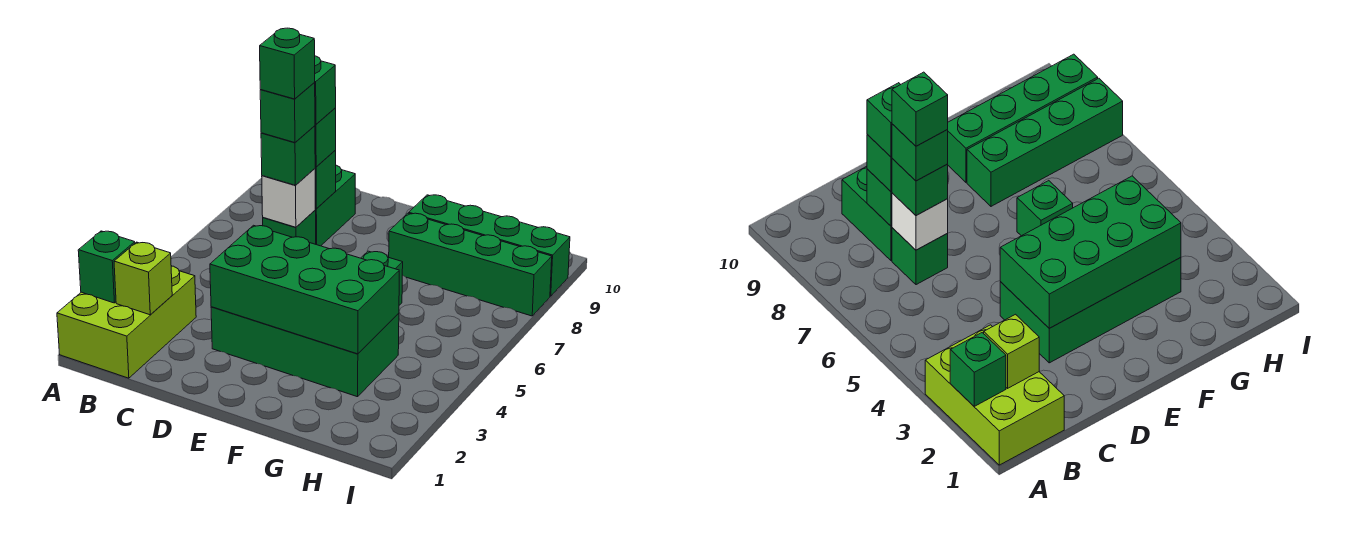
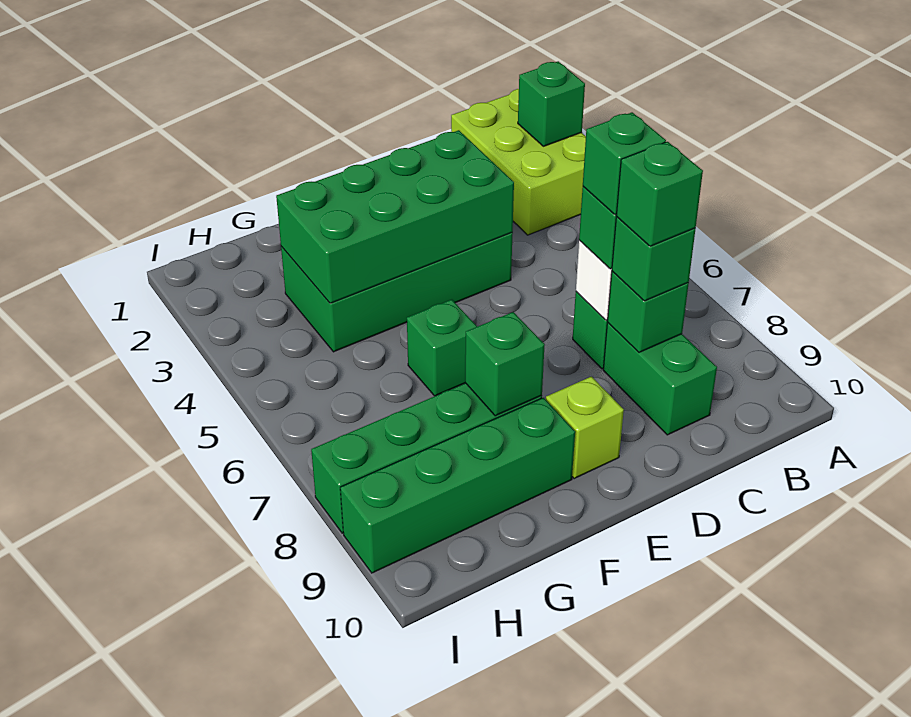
lime 1x1 brick [114,242,172,315] -> lime 1x1 brick moved to [546,377,624,479]
green 1x1 brick [260,28,315,99] -> green 1x1 brick moved to [465,312,545,416]

